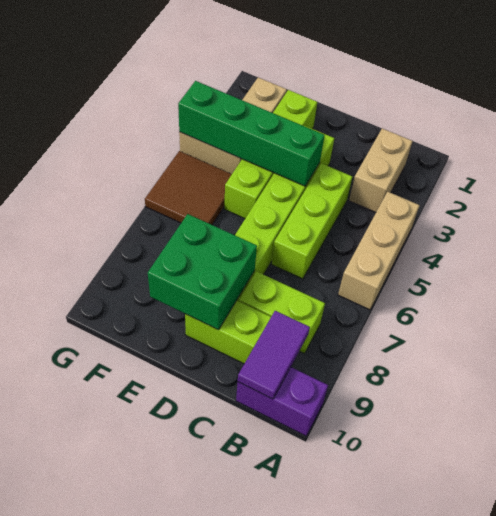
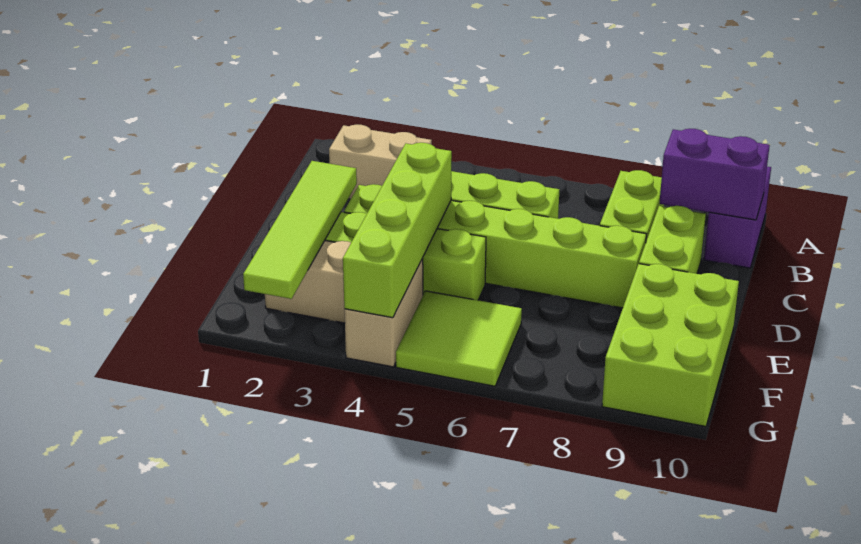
tan 1x3 brick [338,192,420,310] -> none
purple 1x2 tile [238,311,310,399] -> purple 1x2 brick [659,129,770,220]
none -> lime 1x4 tile [243,161,357,299]
green 1x4 brick [178,81,325,186] -> lime 1x4 brick [343,143,452,318]
green 2x2 brick [148,214,257,330] -> none
none -> lime 2x3 brick [602,264,739,427]
brown 2x2 tile [145,151,232,225] -> lime 2x2 tile [396,291,522,386]

